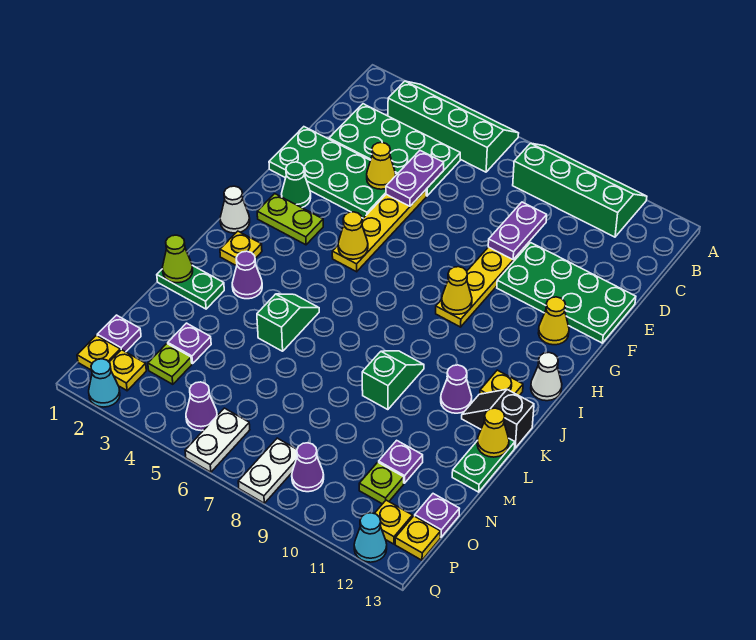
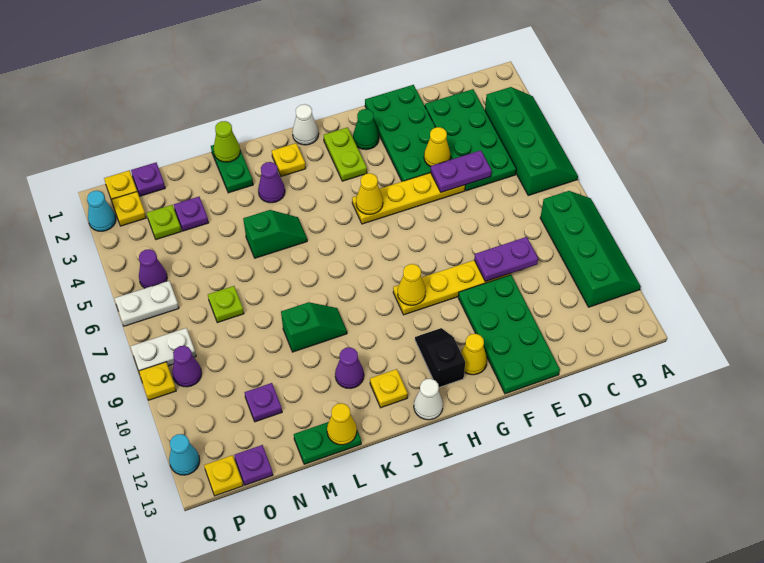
black 1x2 slope [462,389,534,448] -> black 1x2 slope moved to [415,328,465,387]
lime 1x1 plate [359,462,404,504] -> lime 1x1 plate moved to [208,286,244,323]
yellow 1x1 plate [374,500,412,544] -> yellow 1x1 plate moved to [139,362,176,400]

